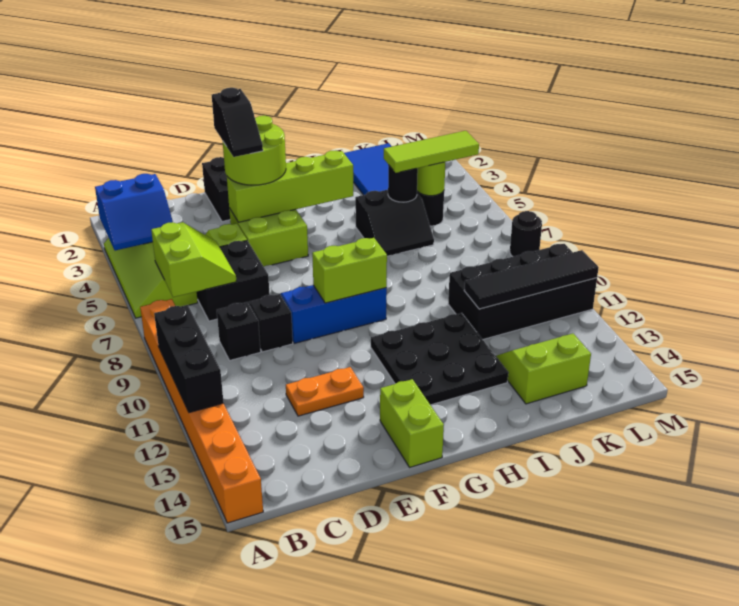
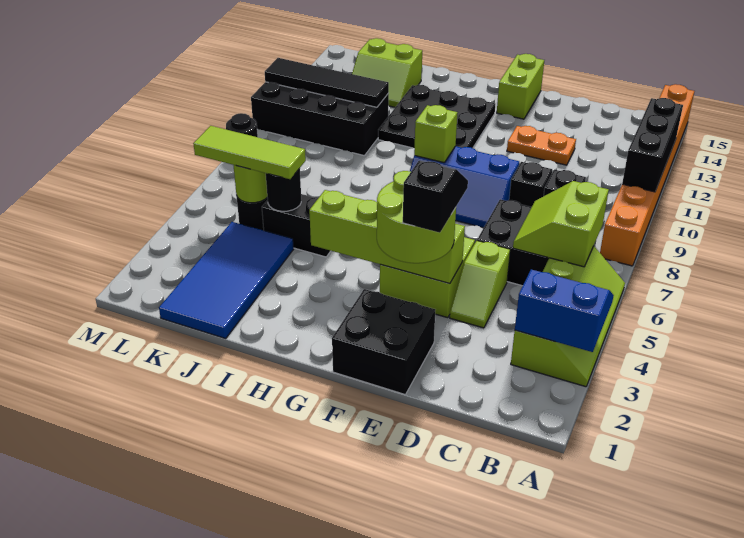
lime 1x2 brick [312,238,387,303] -> lime 1x1 brick [414,105,457,163]

